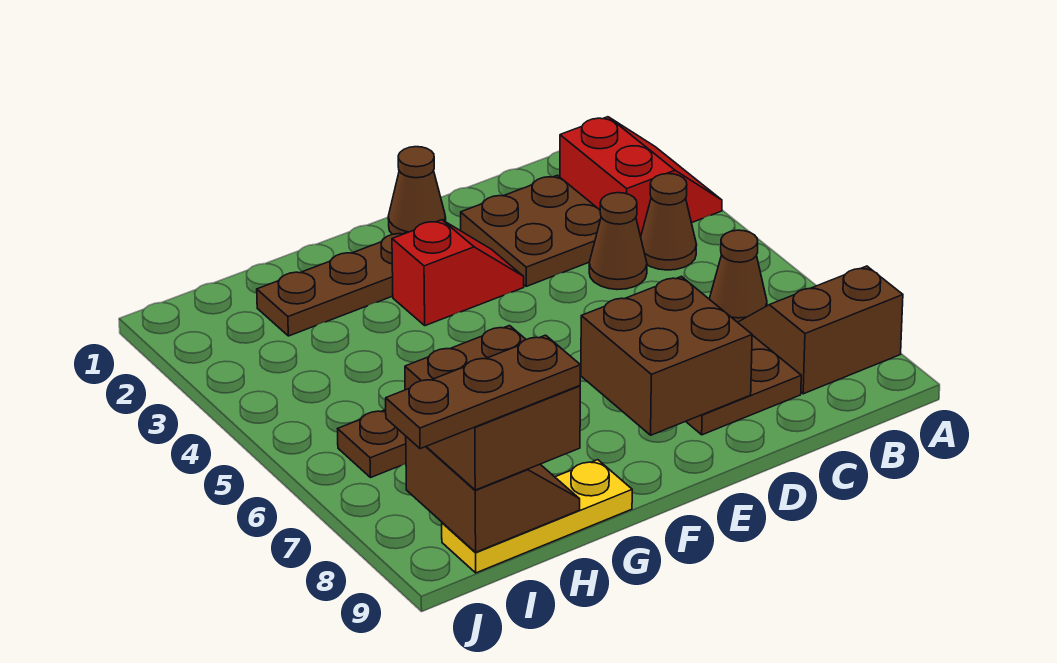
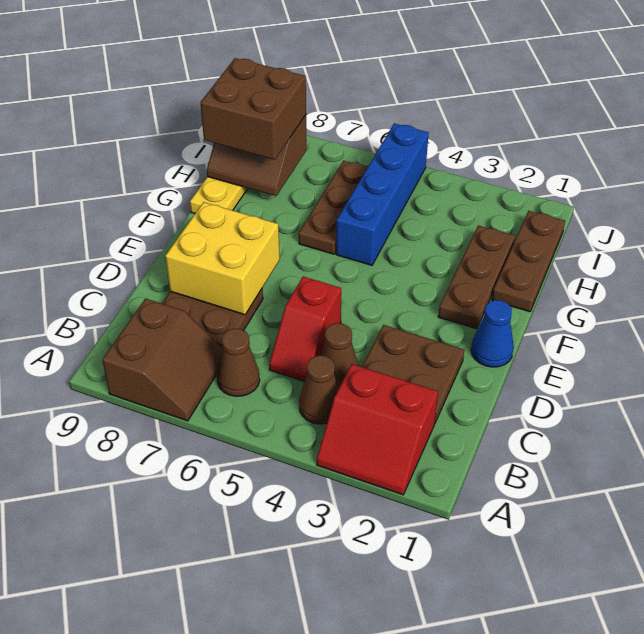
brown 2x2 brick [581,276,752,435] -> yellow 2x2 brick [165,202,280,315]
brown 1x1 cone [388,147,446,234] -> blue 1x1 cone [471,300,514,367]
red 1x2 slope [392,220,524,326] -> red 1x2 slope moved to [269,277,341,382]
none -> blue 1x4 brick [336,123,429,265]
brown 1x3 plate [386,335,581,449] -> brown 1x3 plate moved to [492,211,565,312]

